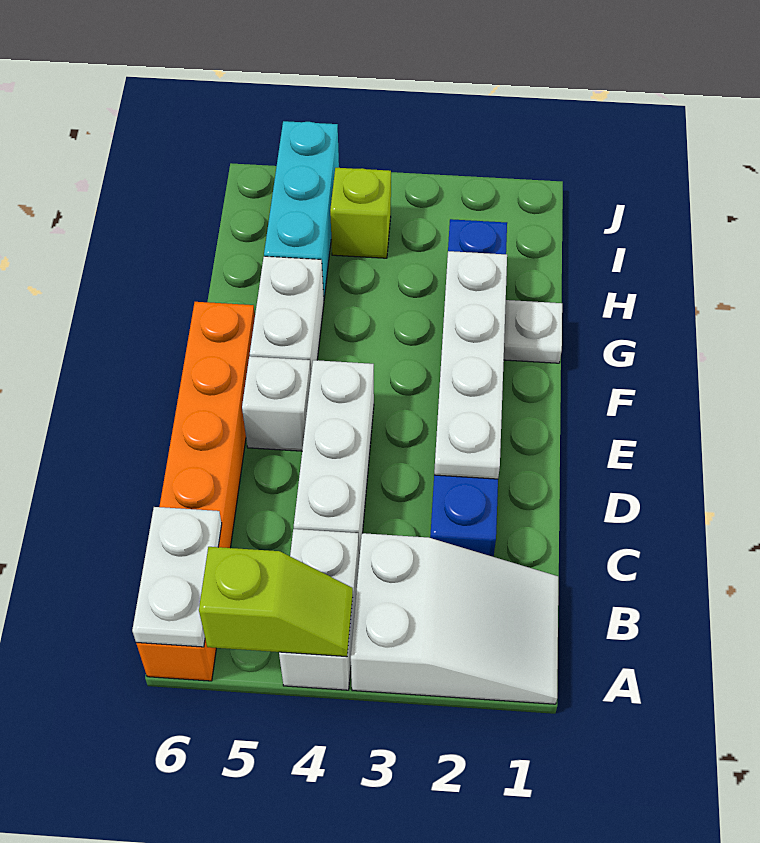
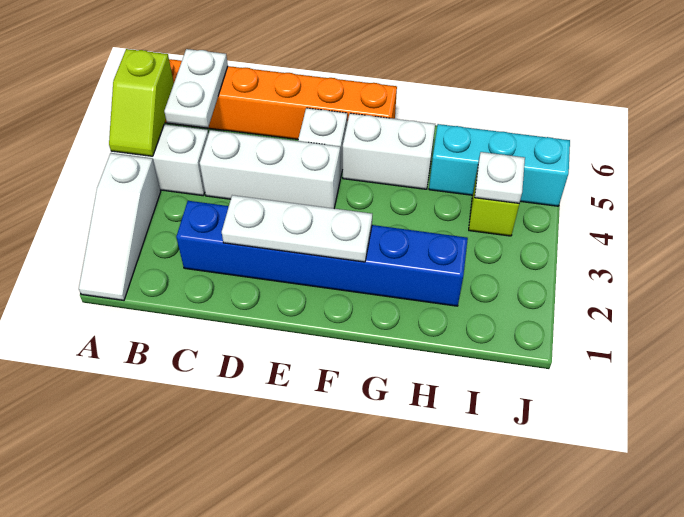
white 2x3 slope [351,533,558,704] -> white 1x3 slope [79,153,161,300]
white 1x2 plate [132,507,222,647] -> white 1x2 plate turned to [164,49,228,128]
white 1x4 plate [434,251,507,479] -> white 1x3 plate [222,195,372,262]
white 1x1 plate [504,300,562,363] -> white 1x1 plate moved to [475,152,525,203]

